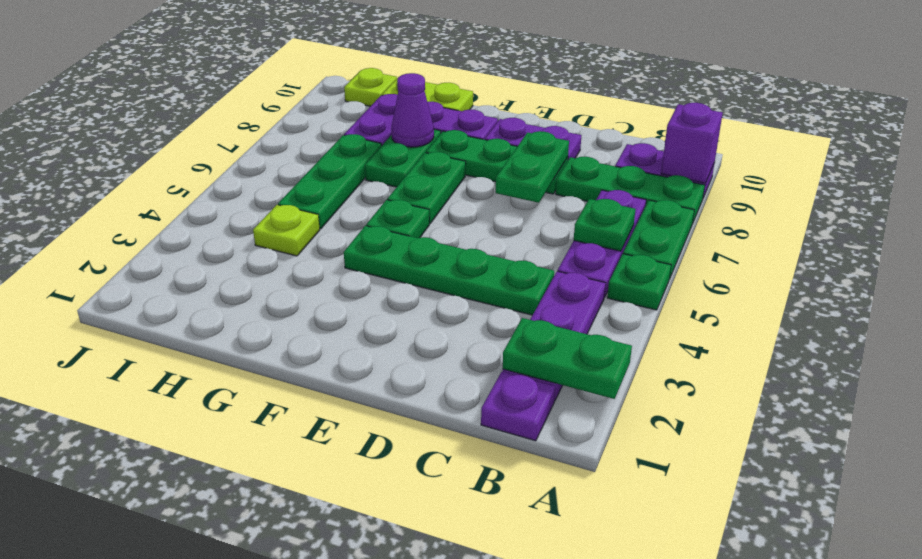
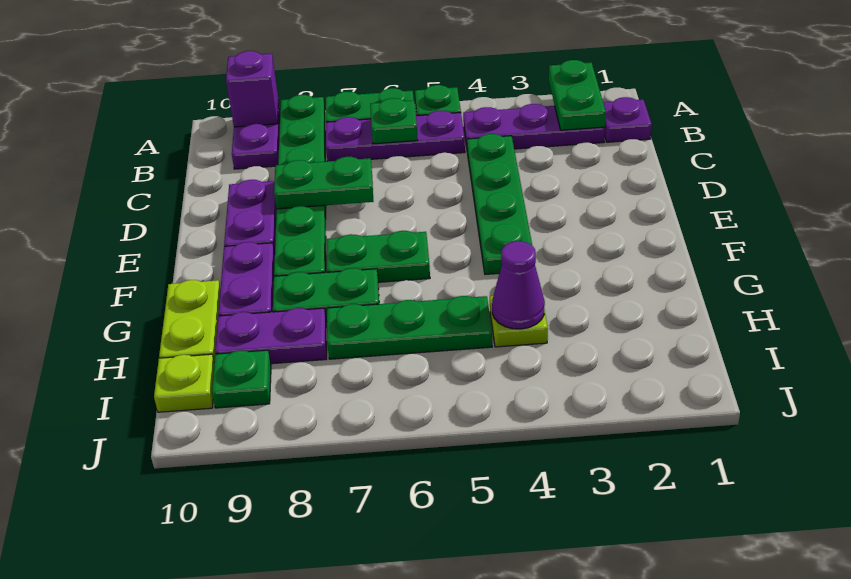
green 1x1 plate [366,200,429,238] -> green 1x1 plate moved to [212,350,271,408]
purple 1x1 cone [391,73,434,147] -> purple 1x1 cone moved to [492,241,545,329]

